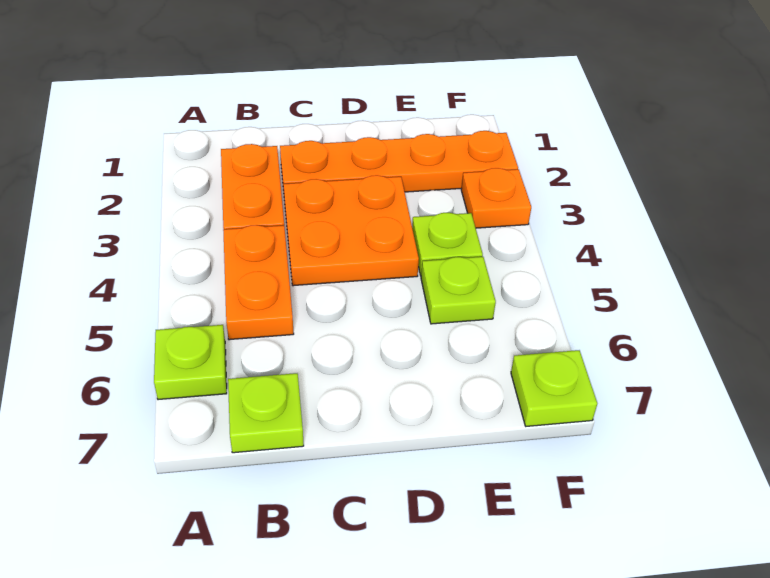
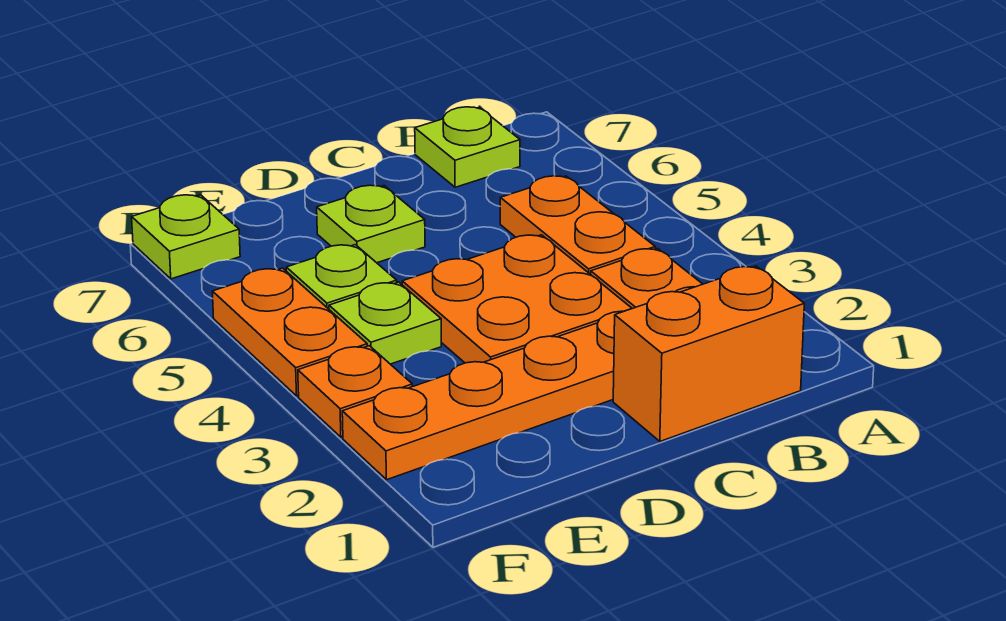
lime 1x1 plate [154,325,227,400] -> lime 1x1 plate moved to [317,185,425,263]
none -> orange 1x2 brick [613,266,804,441]
none -> orange 1x2 plate [212,268,367,396]

